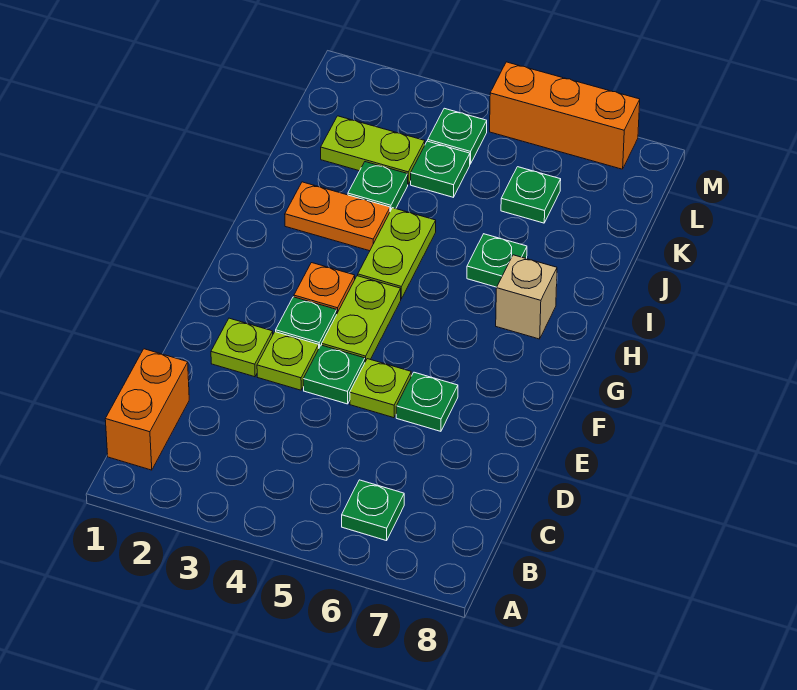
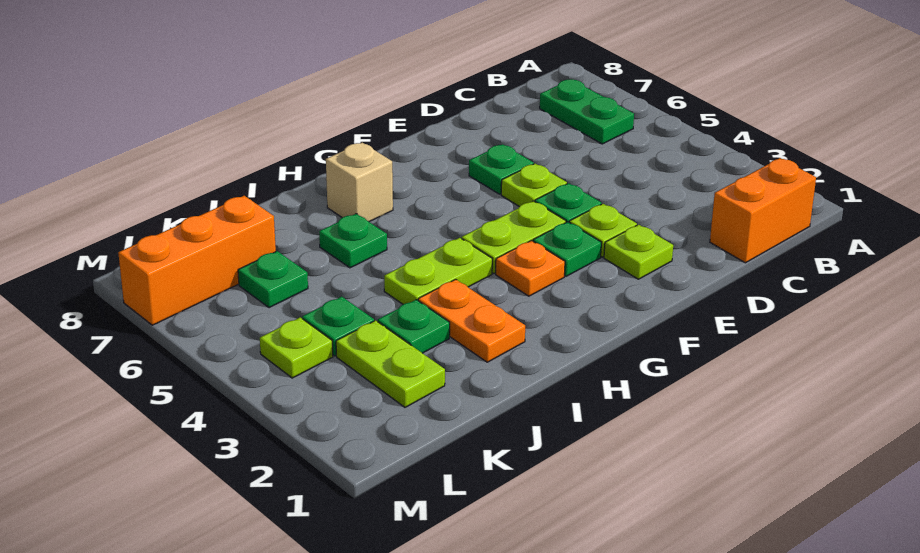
green 1x1 plate [342,480,404,541] -> green 1x2 plate [540,79,634,144]
green 1x1 plate [428,108,487,164] -> lime 1x1 plate [260,317,333,378]
orange 1x3 brick [490,62,640,169] -> orange 1x3 brick turned to [118,196,276,325]

